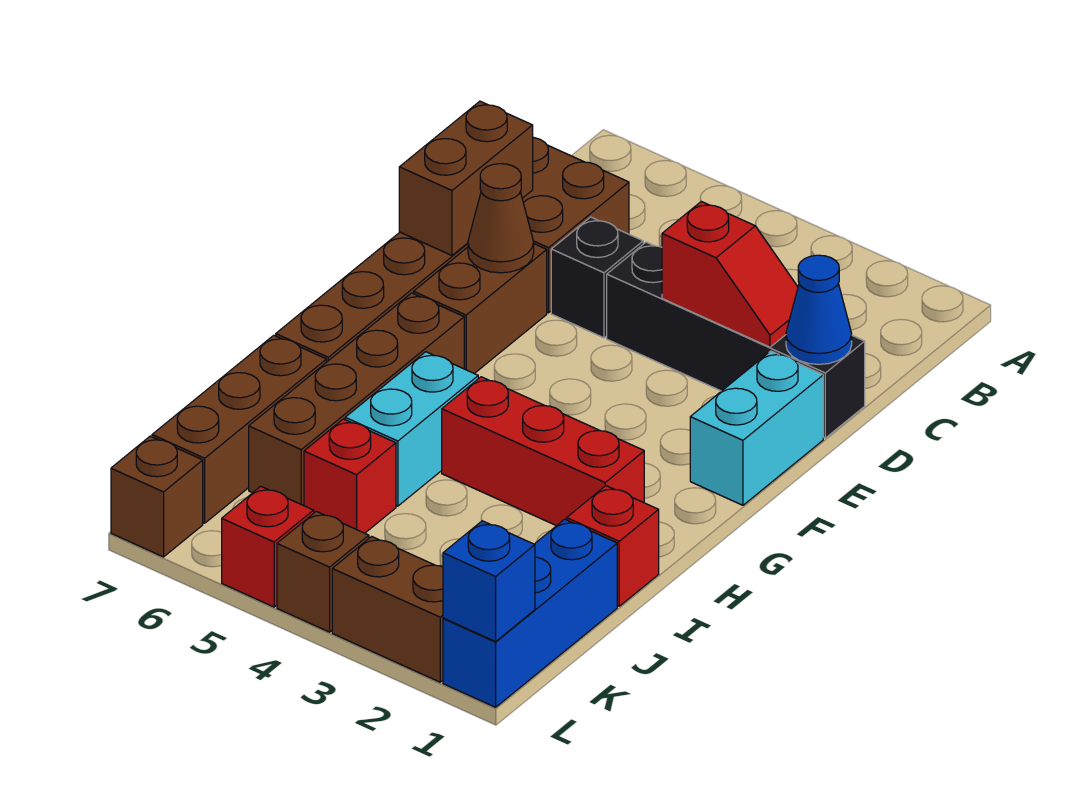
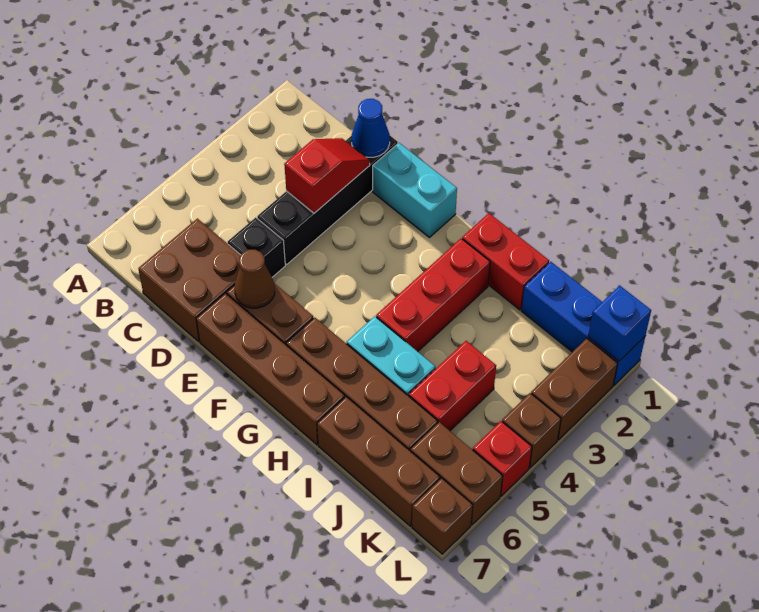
brown 1x2 brick [399,101,533,255] -> brown 1x2 brick moved to [411,422,503,525]
red 1x1 brick [567,486,659,606] -> red 1x2 brick [462,213,549,310]
red 1x1 brick [304,419,396,533] -> red 1x2 brick [409,341,496,431]

